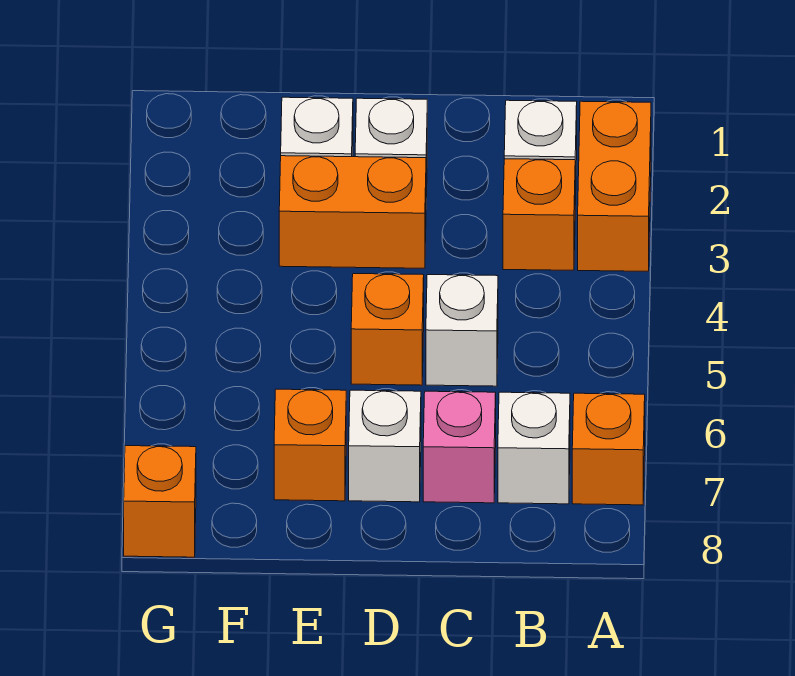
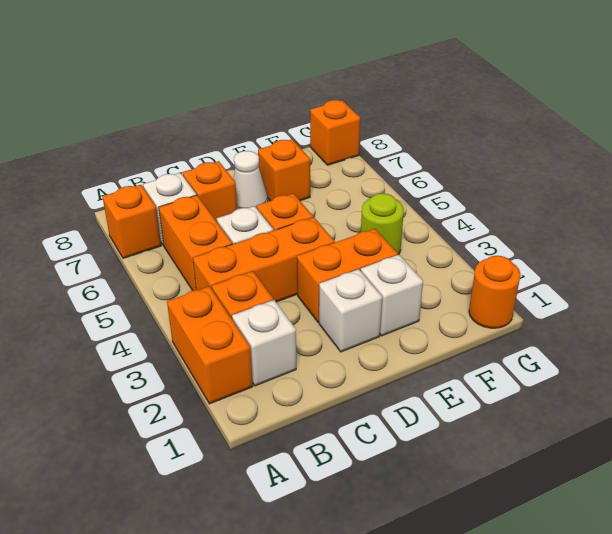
none -> orange 1x3 brick [193,217,335,302]
none -> orange 1x2 brick [159,195,232,291]
pink 1x1 brick [423,391,496,503] -> orange 1x1 brick [183,161,237,221]
white 1x1 brick [349,390,421,502] -> white 1x1 cone [233,151,268,209]
none -> lime 1x1 round brick [361,193,404,255]
none -> orange 1x1 round brick [469,256,521,328]

